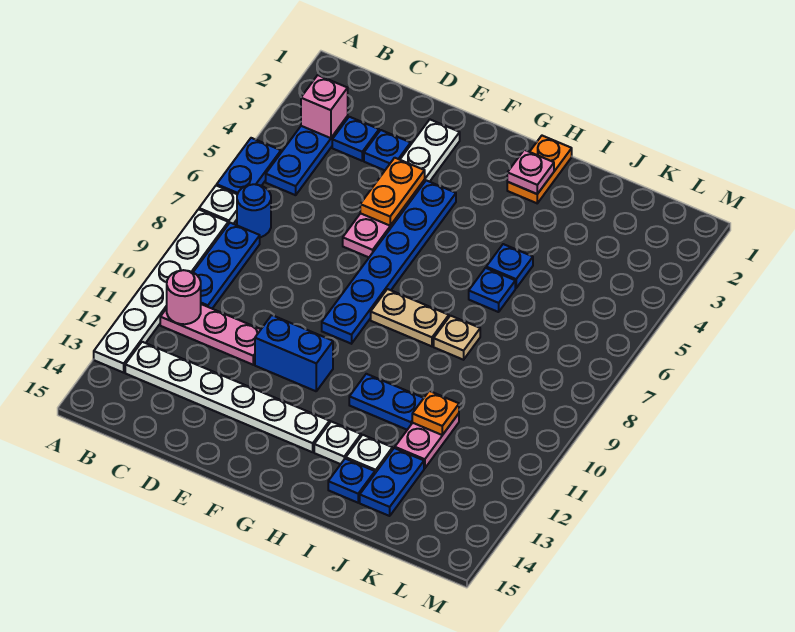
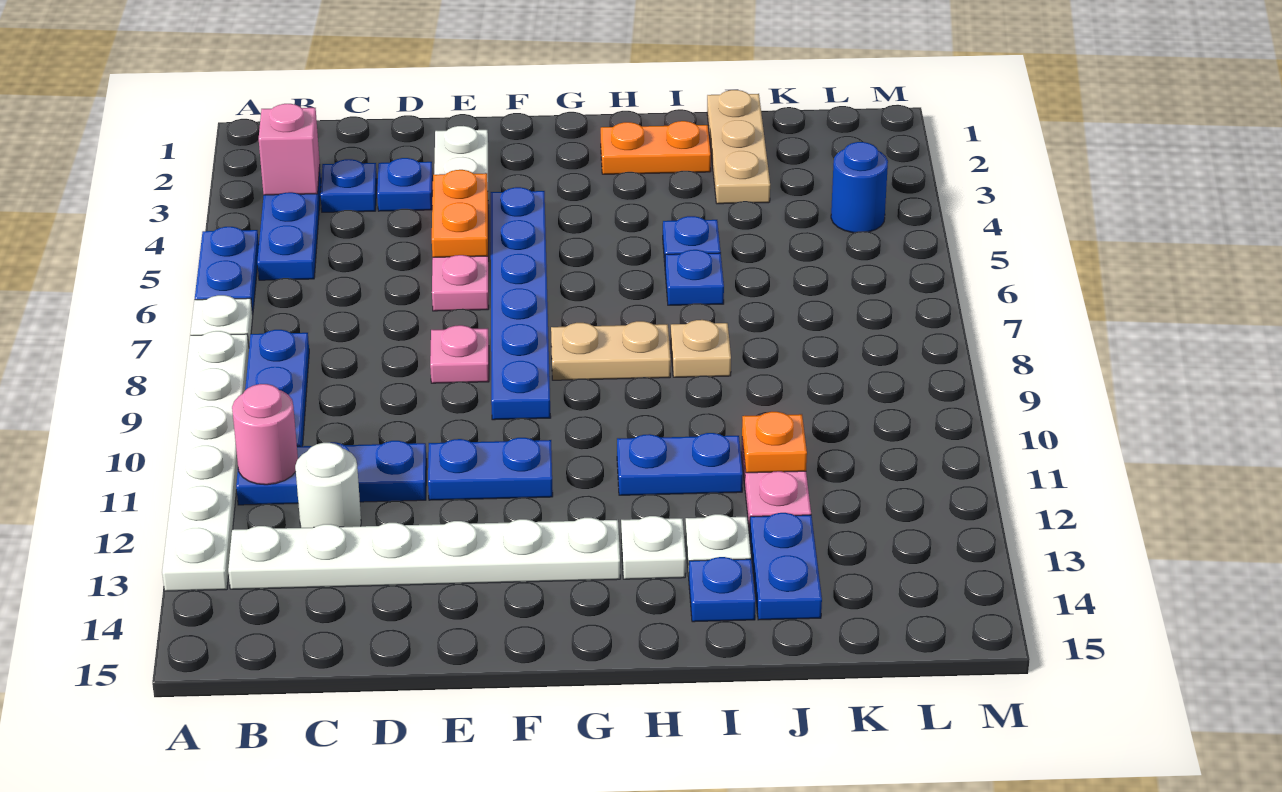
blue 1x1 round brick [237,184,271,237] -> blue 1x1 round brick moved to [831,142,888,233]
pink 1x3 plate [160,304,261,365] -> blue 1x3 plate [236,441,427,505]
none -> white 1x1 round brick [295,443,361,528]
blue 1x2 brick [255,315,333,391] -> blue 1x2 plate [428,438,553,500]
orange 1x2 plate [507,136,572,203] -> orange 1x2 plate turned to [601,121,711,174]
pink 1x1 plate [507,150,554,194] -> pink 1x1 plate moved to [430,325,489,383]
none -> tan 1x3 plate [707,90,770,204]

